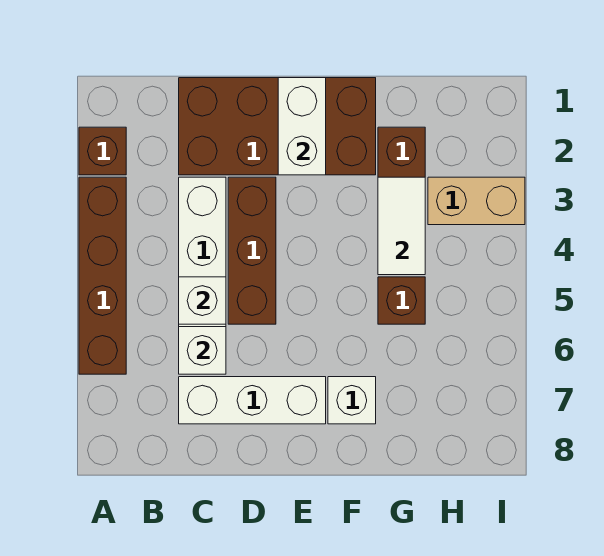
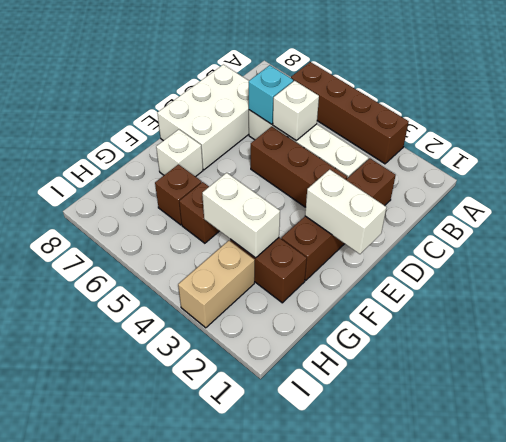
brown 1x1 brick [79,127,126,175] -> brown 1x1 brick moved to [155,164,202,225]
brown 2x4 brick [179,78,376,175] -> brown 1x4 brick [281,158,396,280]
white 1x1 brick [179,327,226,374] -> cyan 1x1 brick [249,65,293,124]
white 1x3 brick [179,377,326,424] -> white 2x3 brick [157,65,249,170]
white 1x2 tile [378,177,425,275] -> white 1x2 brick [202,173,280,258]

